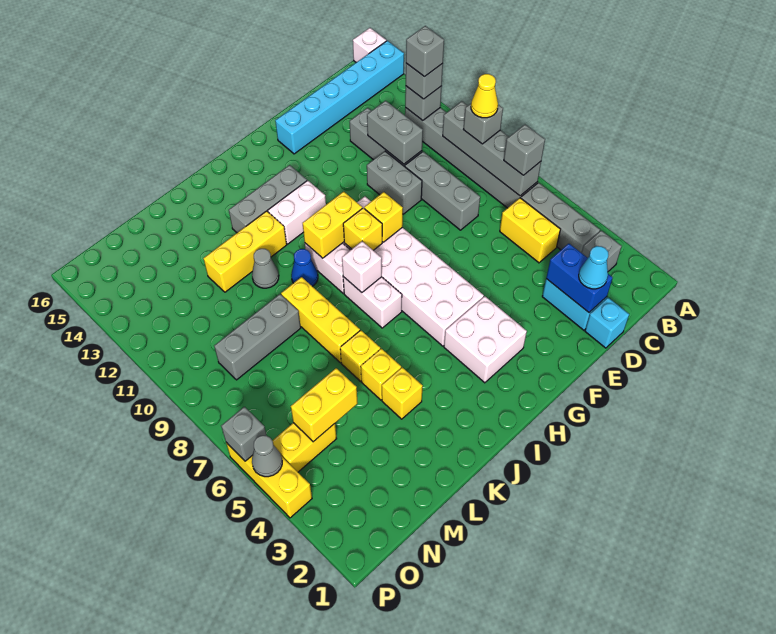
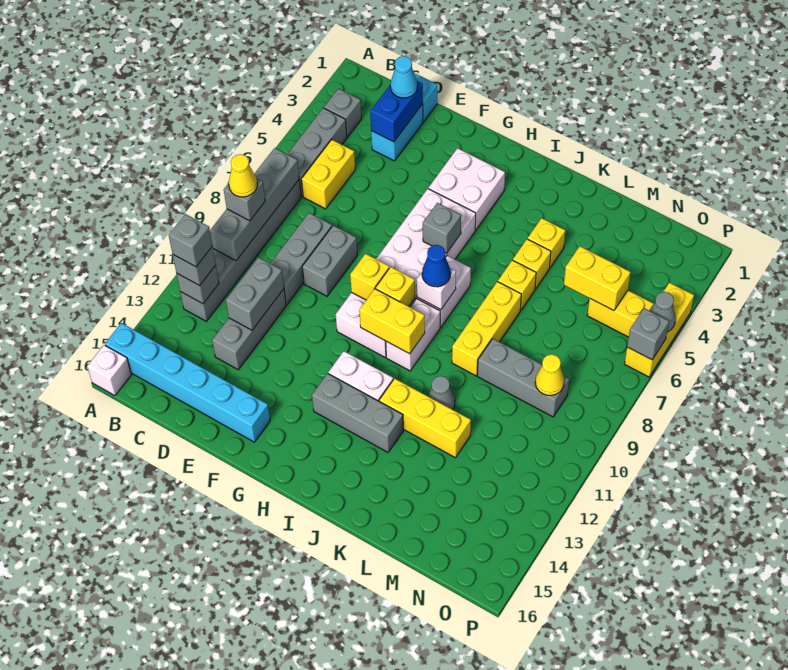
grey 1x1 brick [504,125,545,175] -> grey 1x1 brick moved to [423,203,461,254]
grey 1x2 brick [367,151,422,214] -> grey 1x2 brick moved to [302,225,357,296]
blue 1x1 cone [291,249,318,286] -> blue 1x1 cone moved to [422,245,451,287]
none -> yellow 1x1 cone [535,354,564,395]

